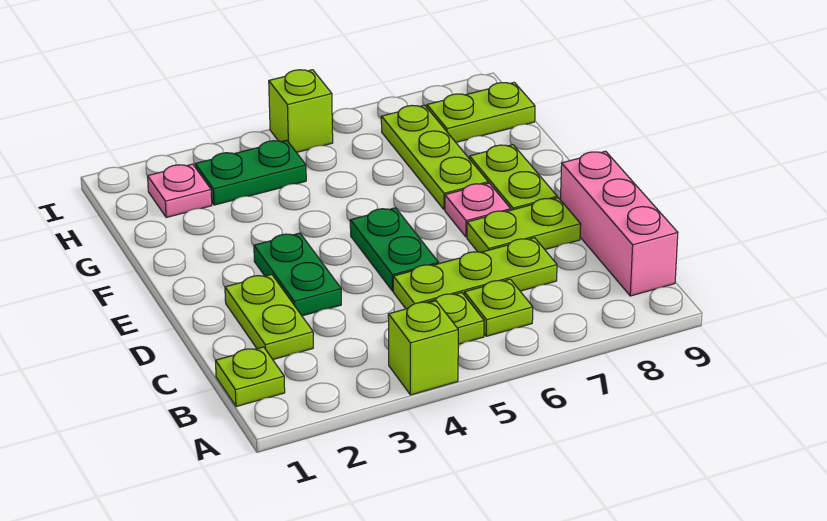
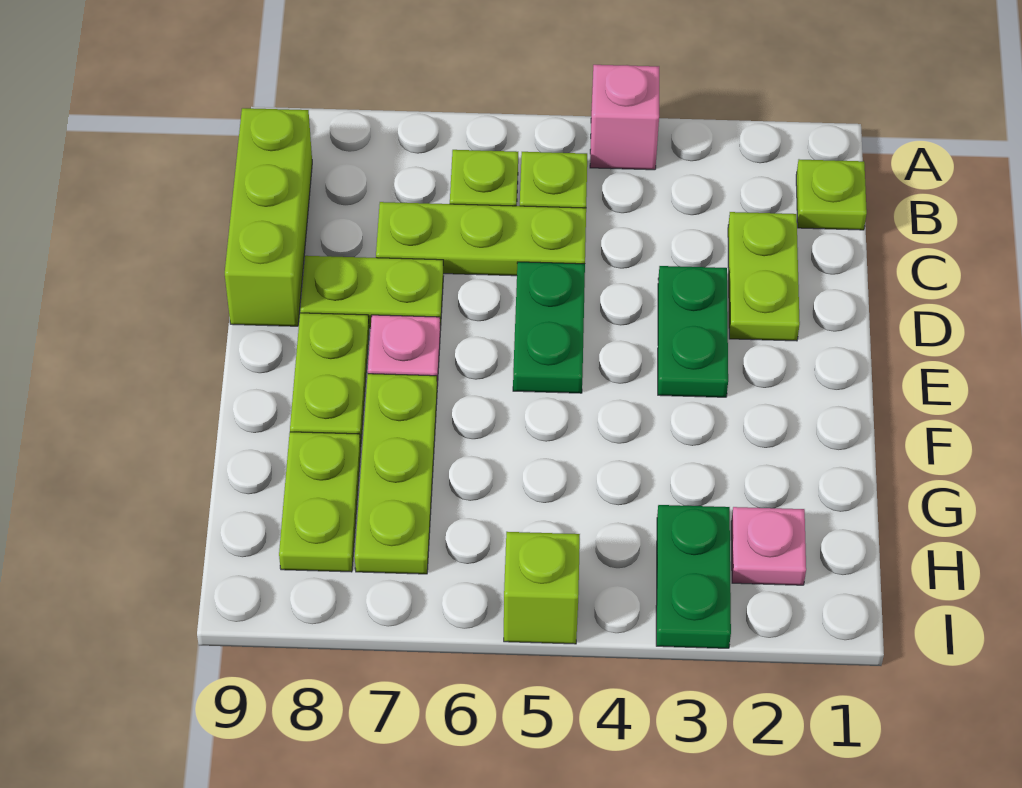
lime 1x1 brick [388,301,458,395] -> pink 1x1 brick [590,65,659,170]
pink 1x3 brick [561,151,678,296] -> lime 1x3 brick [225,108,312,326]
green 1x2 plate [195,140,306,205] -> green 1x2 plate turned to [656,505,731,648]
lime 1x2 plate [427,82,535,142] -> lime 1x2 plate turned to [279,432,361,572]

